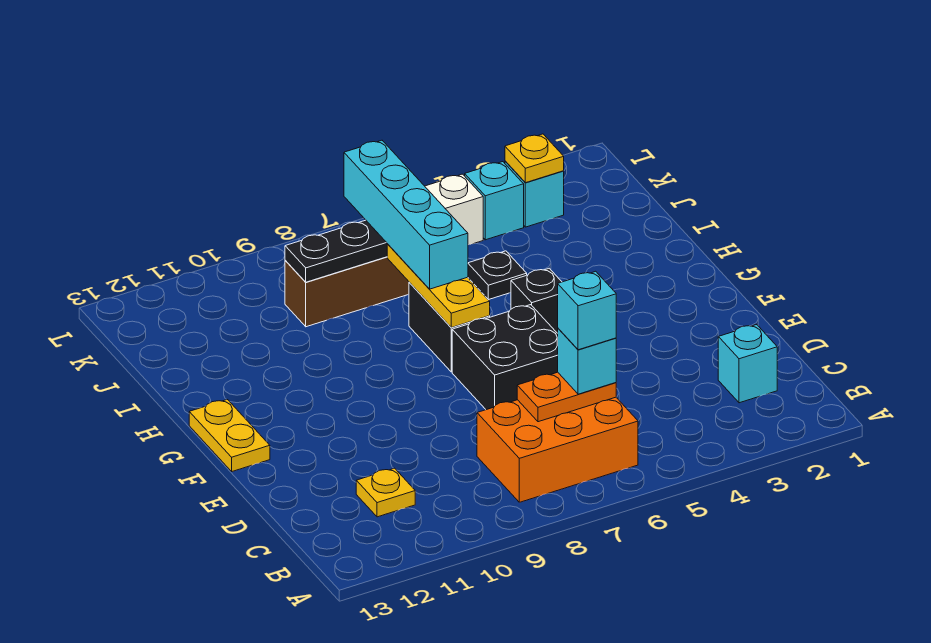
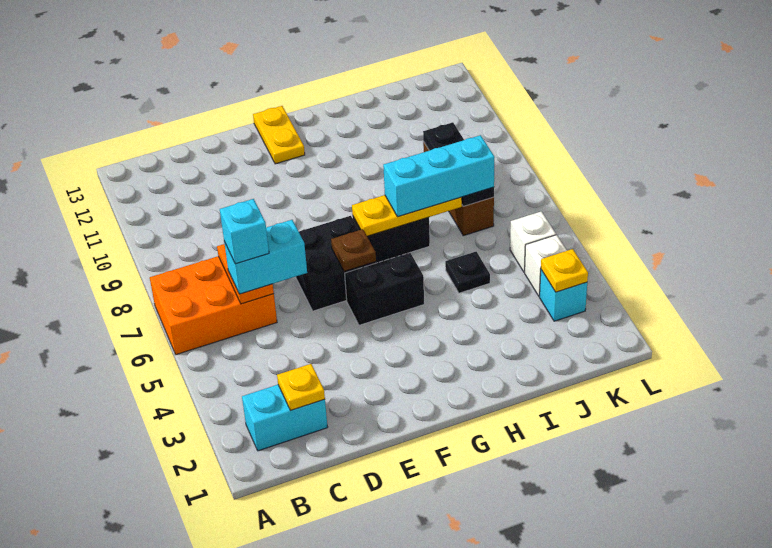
orange 2x3 brick [477,397,638,502] -> orange 2x3 brick turned to [150,256,277,355]
cyan 1x1 brick [718,325,777,403] -> cyan 1x2 brick [242,385,328,451]
cyan 1x1 brick [558,329,616,394] -> cyan 1x2 brick [224,220,307,294]
yellow 1x1 plate [356,468,415,517] -> yellow 1x1 plate moved to [277,364,325,410]
none -> brown 1x1 plate [331,229,376,272]
yellow 1x2 plate [189,400,270,471] -> yellow 1x2 plate turned to [253,106,305,164]
black 1x1 brick [511,268,562,333] -> black 1x2 brick [345,253,424,325]
cyan 1x4 brick [344,140,468,289] -> cyan 1x3 brick [383,135,495,217]
cyan 1x1 brick [465,162,524,240] -> white 1x1 brick [525,235,567,296]

